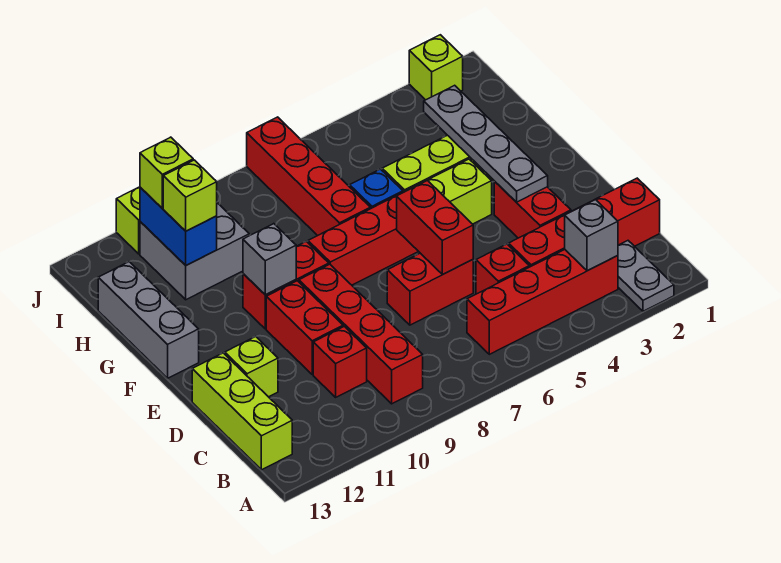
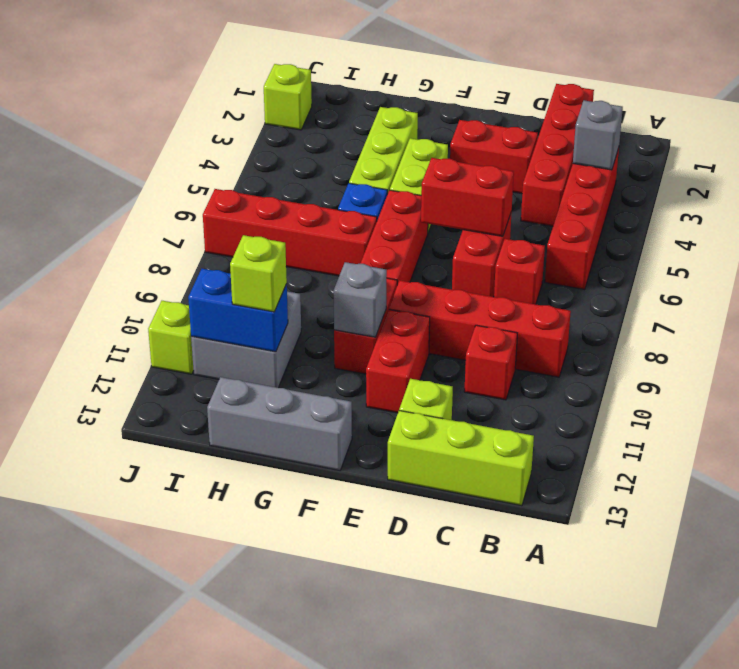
grey 1x2 plate [618,241,674,311] -> none
red 1x1 brick [476,244,529,294] -> red 1x1 brick moved to [494,239,545,304]
red 1x2 brick [266,281,343,375] -> red 1x2 brick turned to [366,310,430,413]
grey 1x4 plate [424,85,548,202] -> none
lime 1x1 brick [140,137,193,208] -> none

